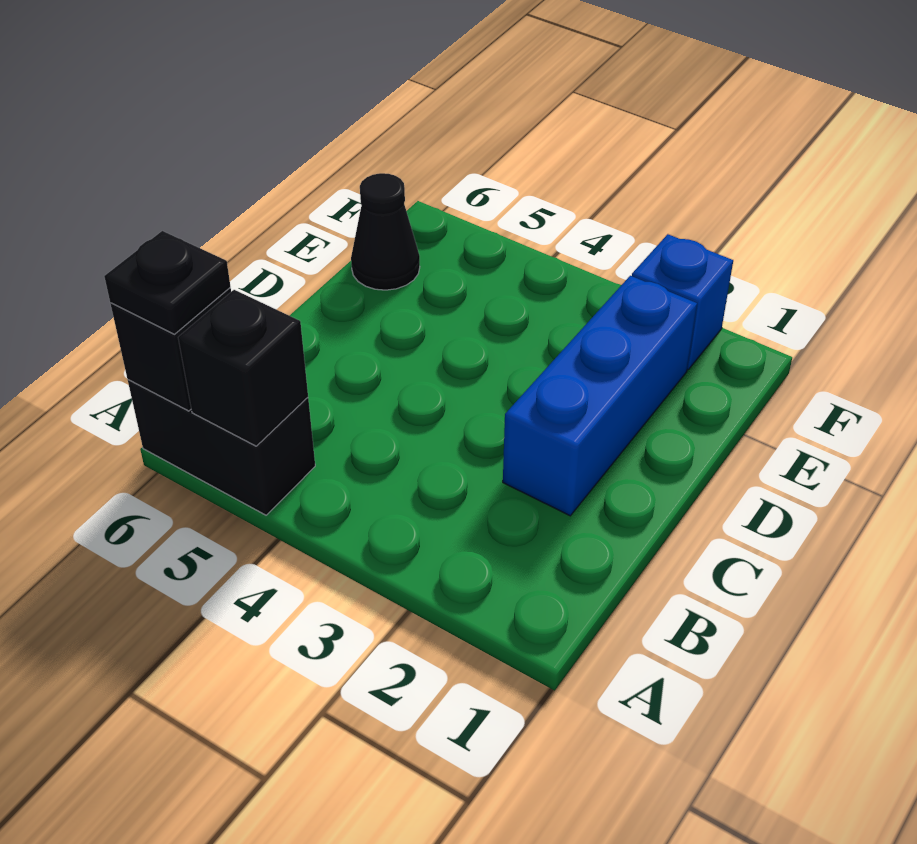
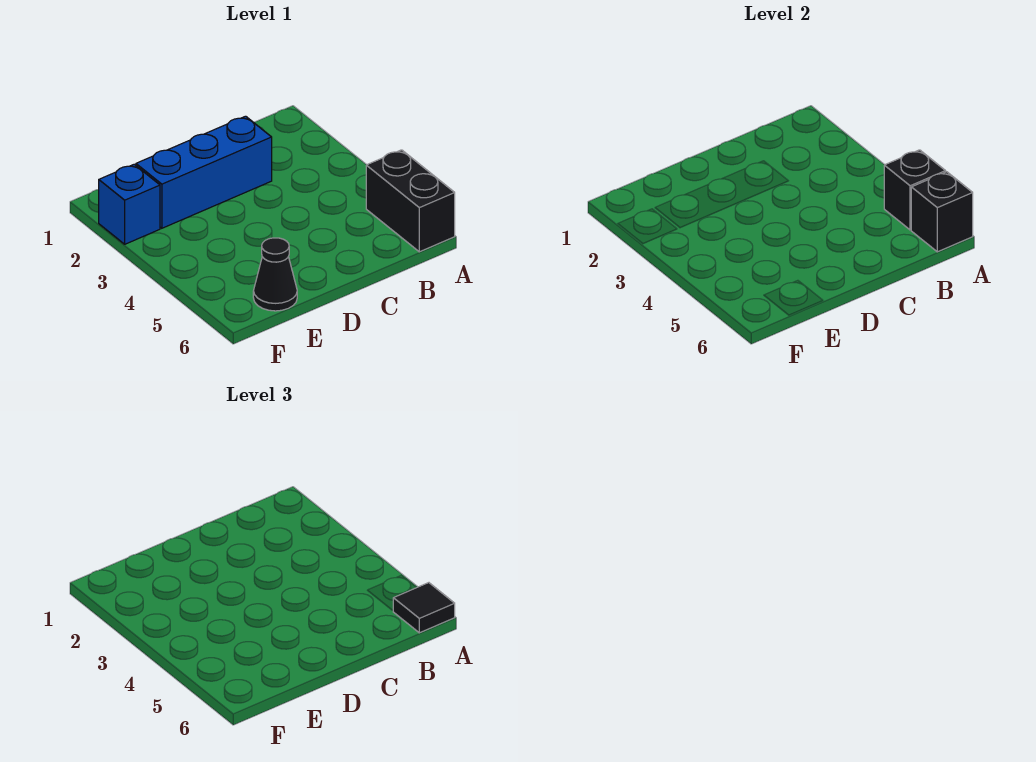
black 1x1 plate [104,231,230,334] -> black 1x1 tile [393,583,455,633]

